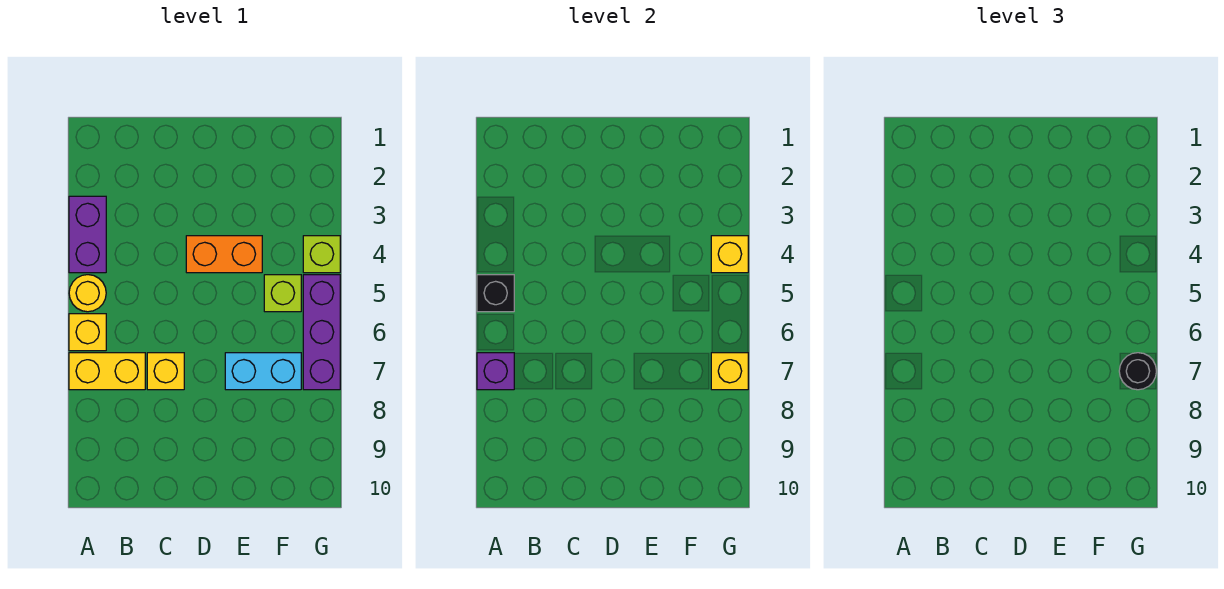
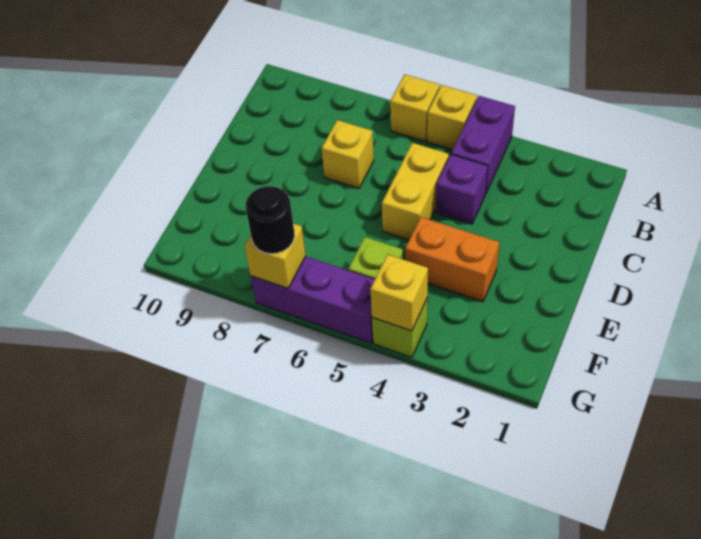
purple 1x2 brick [69,196,106,273] -> purple 1x2 brick turned to [451,96,515,192]
yellow 1x1 round brick [69,275,106,312] -> yellow 1x1 brick [427,85,477,150]
black 1x1 brick [477,275,514,312] -> none
yellow 1x2 brick [69,353,145,390] -> yellow 1x2 brick moved to [382,143,449,240]
purple 1x1 brick [477,353,514,390] -> purple 1x1 brick moved to [436,154,488,224]
orange 1x2 brick [186,236,262,273] -> orange 1x2 brick turned to [405,217,500,302]
cyan 1x2 brick [225,353,301,390] -> none

